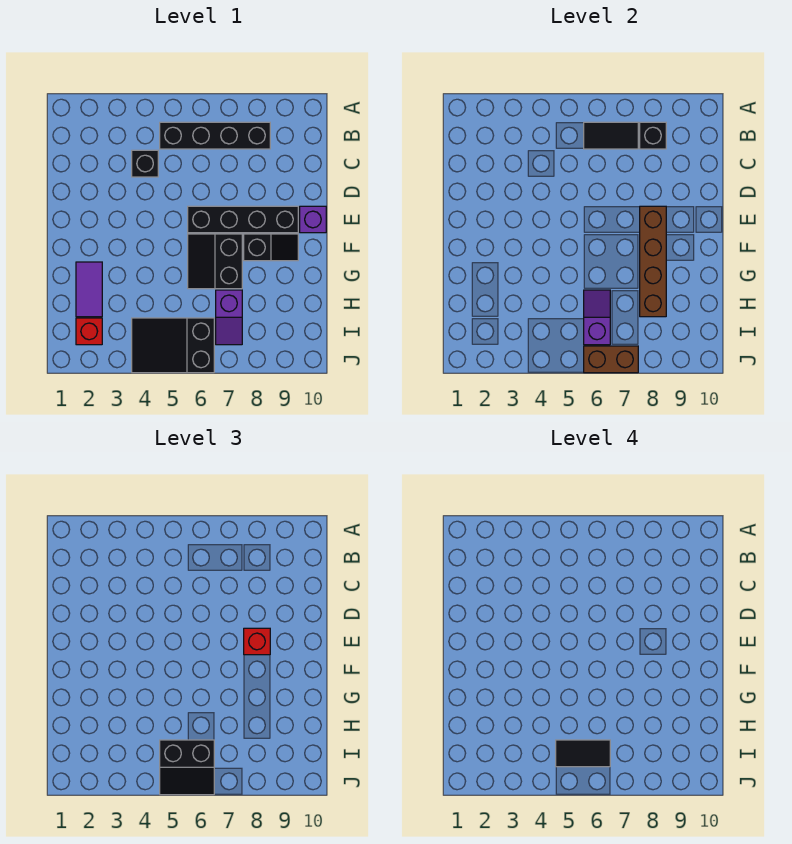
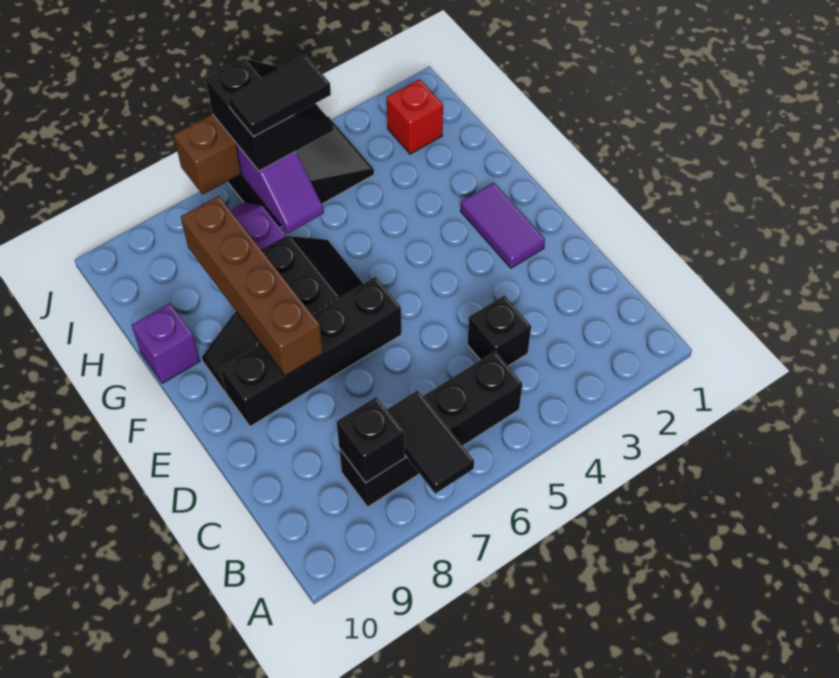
black 1x2 tile [584,122,638,149] -> black 1x2 tile turned to [387,390,474,494]
red 1x1 brick [244,628,270,655] -> none
purple 1x1 brick [300,206,326,233] -> purple 1x1 brick moved to [132,303,200,383]
purple 1x2 tile [76,262,102,317] -> purple 1x2 tile moved to [461,183,545,268]
black 2x2 slope [160,740,214,795] -> black 2x2 slope turned to [206,59,334,171]

